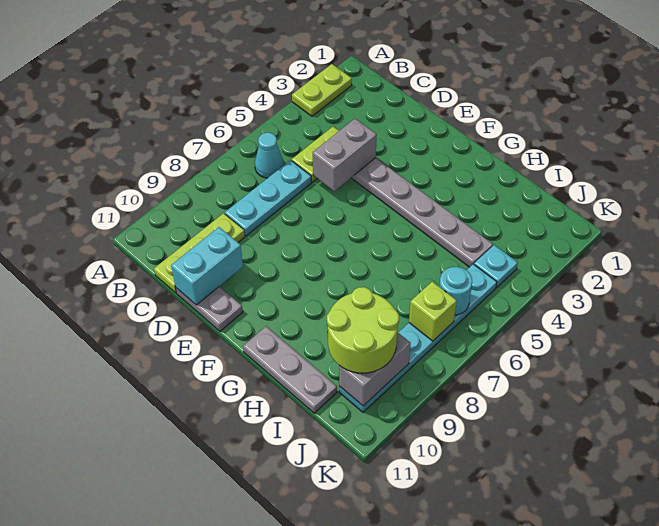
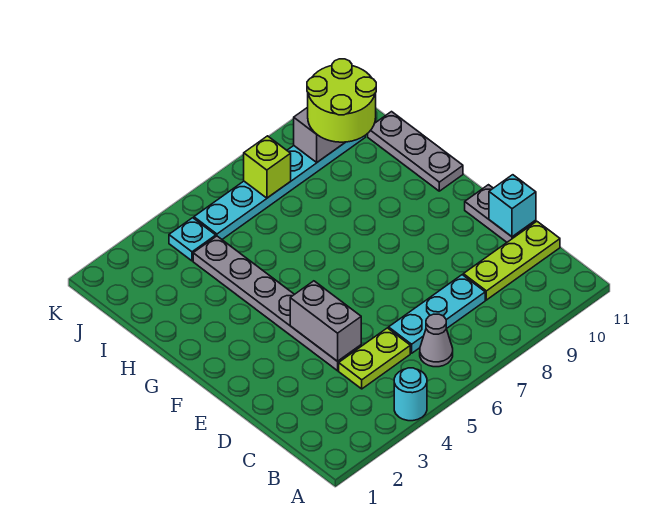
lime 1x2 plate [292,64,352,116] -> none
cyan 1x1 cone [255,133,284,178] -> grey 1x1 cone [420,314,453,367]
grey 1x2 brick [313,119,377,191] -> grey 1x2 brick turned to [290,281,361,361]
cyan 1x2 brick [171,227,243,305] -> cyan 1x1 brick [489,175,536,237]
cyan 1x1 round brick [439,267,472,315] -> cyan 1x1 round brick moved to [394,368,427,421]

